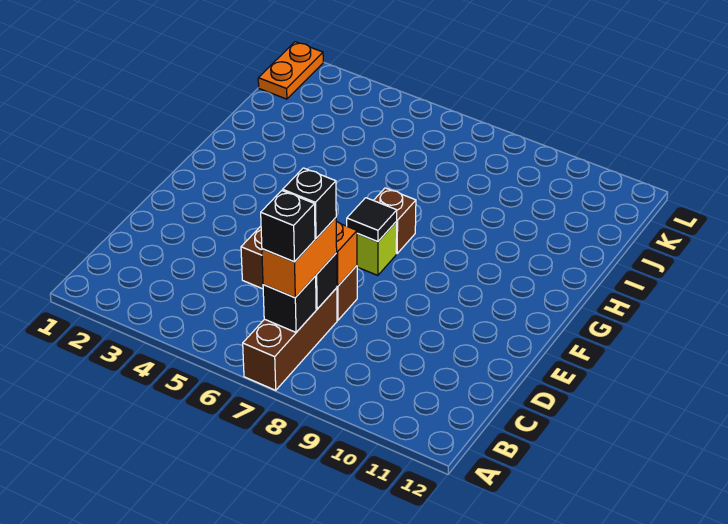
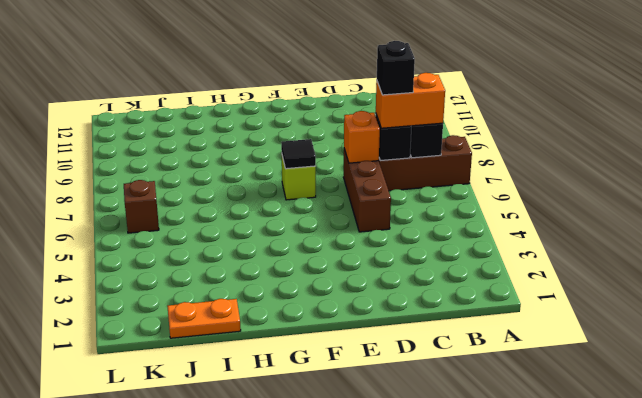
black 1x1 brick [261,191,315,262] -> none
brown 1x1 brick [374,188,416,254] -> brown 1x1 brick moved to [124,180,159,233]
orange 1x2 plate [258,42,323,99] -> orange 1x2 plate moved to [167,299,241,338]

